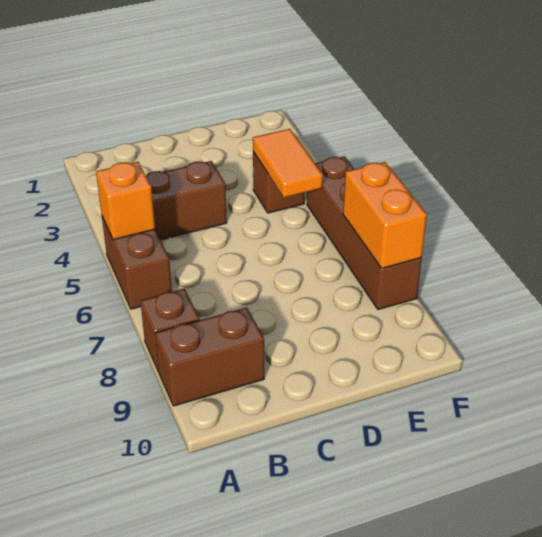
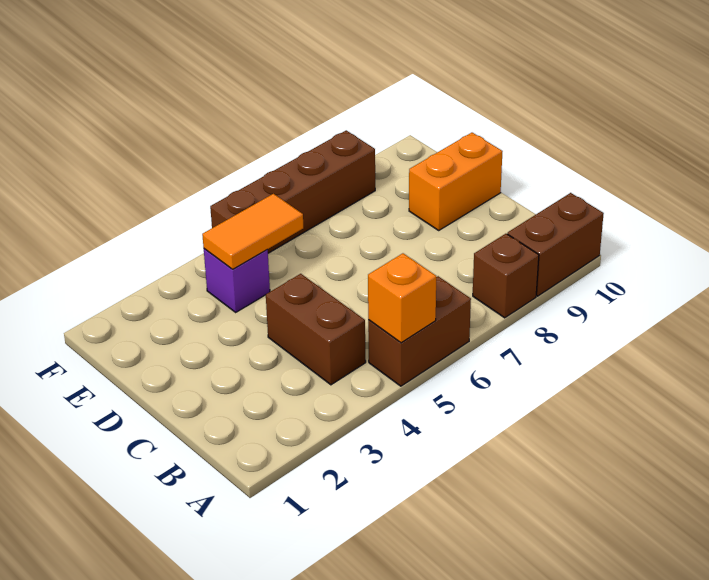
brown 1x2 brick [155,308,264,406] -> brown 1x2 brick turned to [508,193,604,296]
brown 1x1 brick [253,152,305,213] -> purple 1x1 brick [204,249,270,312]
orange 1x2 brick [343,162,427,268] -> orange 1x2 brick moved to [409,133,503,230]

